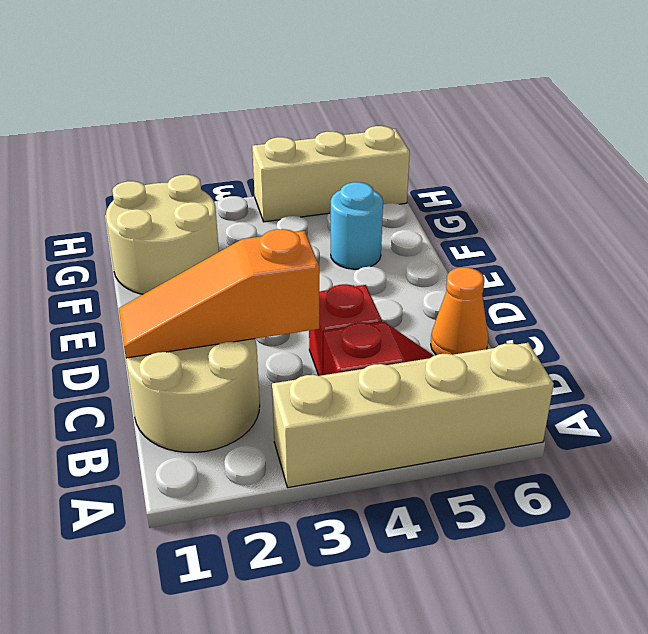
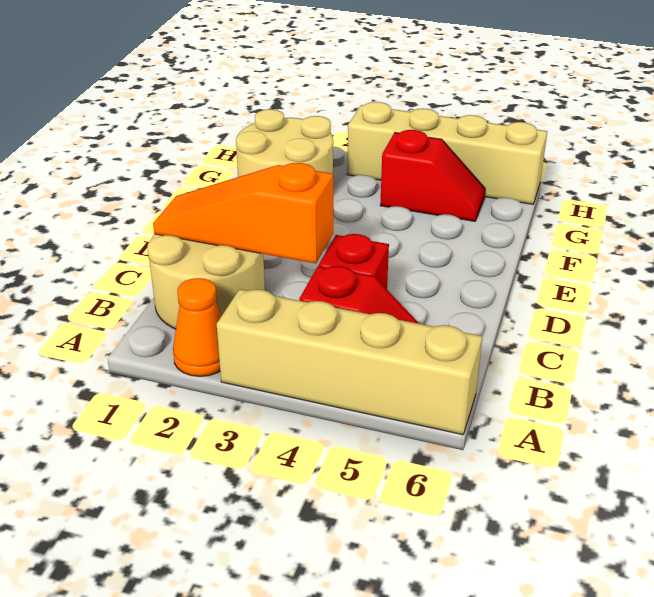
orange 1x1 cone [431,267,488,355] -> orange 1x1 cone moved to [173,278,221,376]
cyan 1x1 round brick [331,182,383,269] -> none
none -> red 1x2 slope [380,130,485,221]
tan 1x3 brick [252,126,410,222] -> tan 1x4 brick [347,102,547,204]

